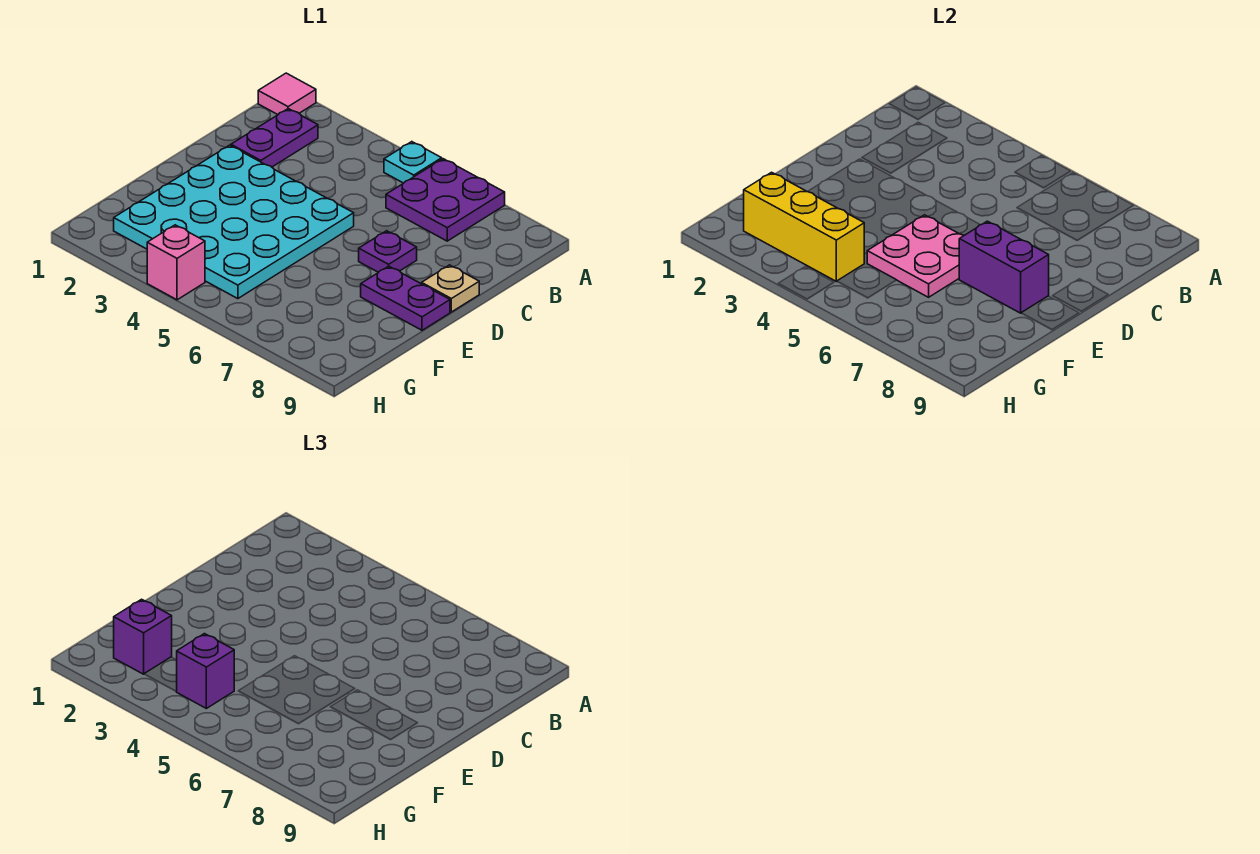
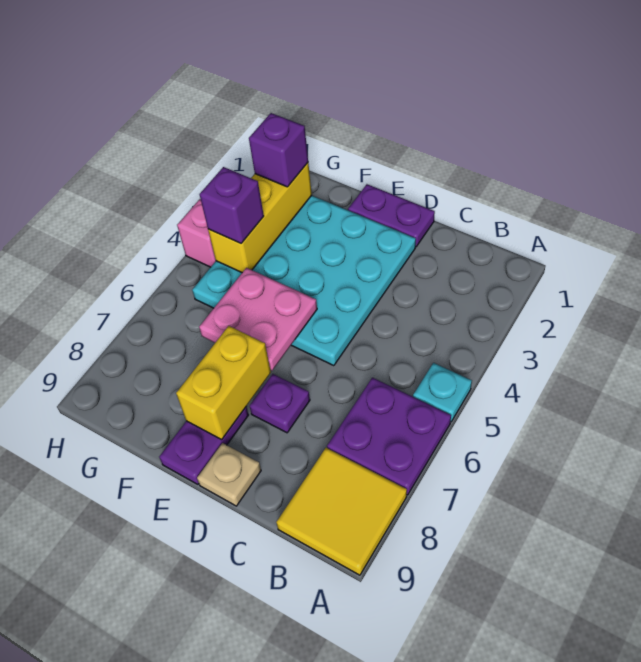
pink 1x1 tile [258,73,316,115] -> none
none -> yellow 2x2 tile [276,448,407,575]
purple 1x2 plate [231,109,318,167] -> purple 1x2 plate moved to [348,184,435,247]
purple 1x2 brick [959,221,1049,313] -> yellow 1x2 brick [176,326,271,440]

